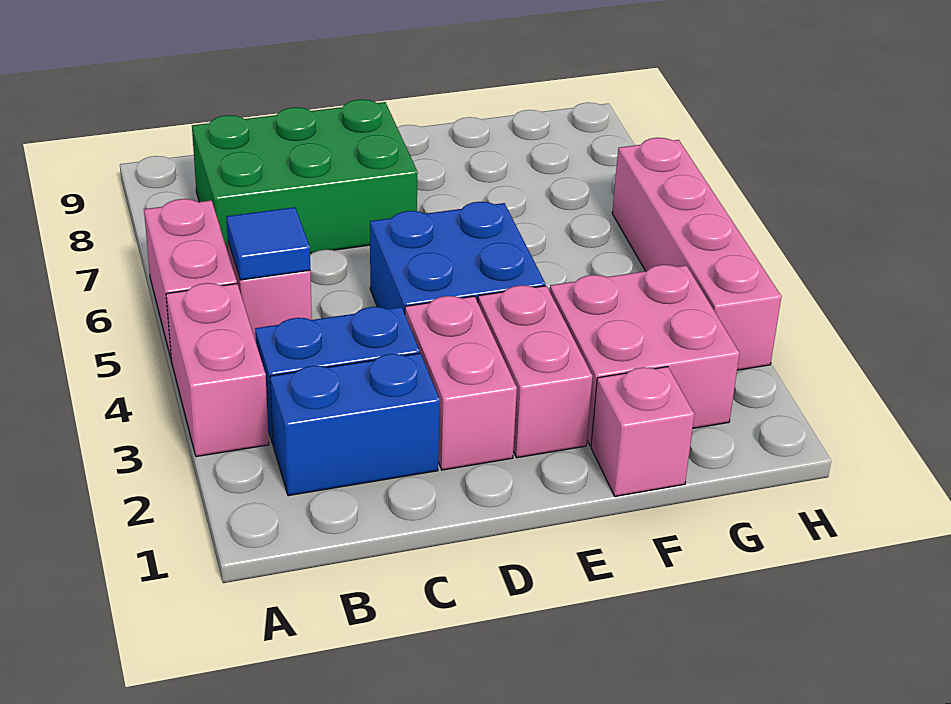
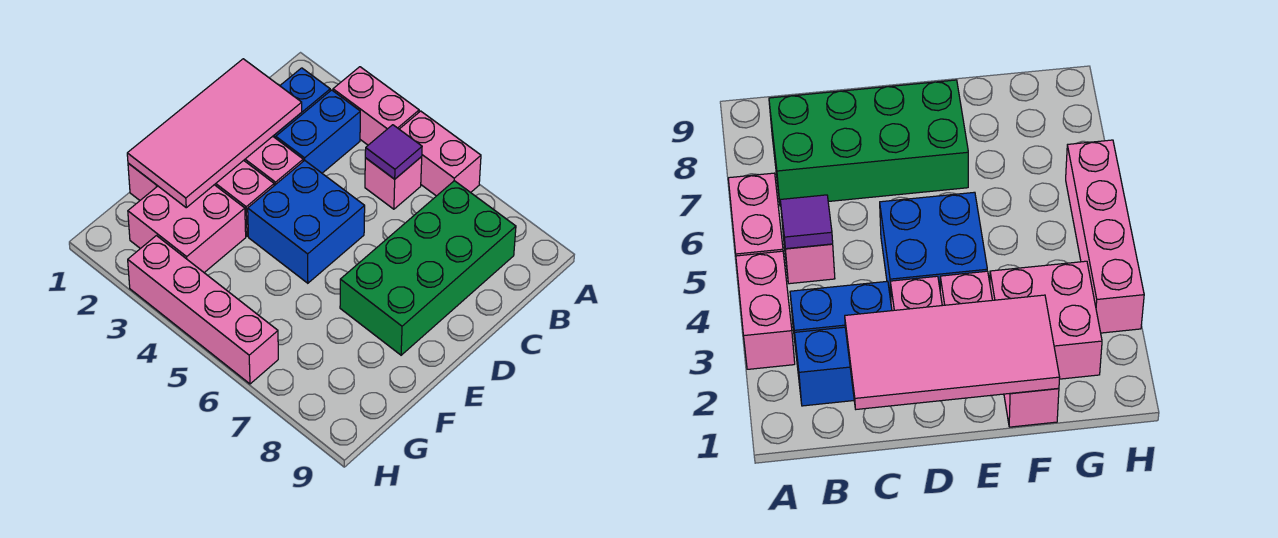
blue 1x1 tile [226,207,310,280] -> purple 1x1 tile [365,125,422,179]
green 2x3 brick [192,99,418,253] -> green 2x4 brick [340,181,516,355]
none -> pink 2x4 tile [127,59,302,208]

